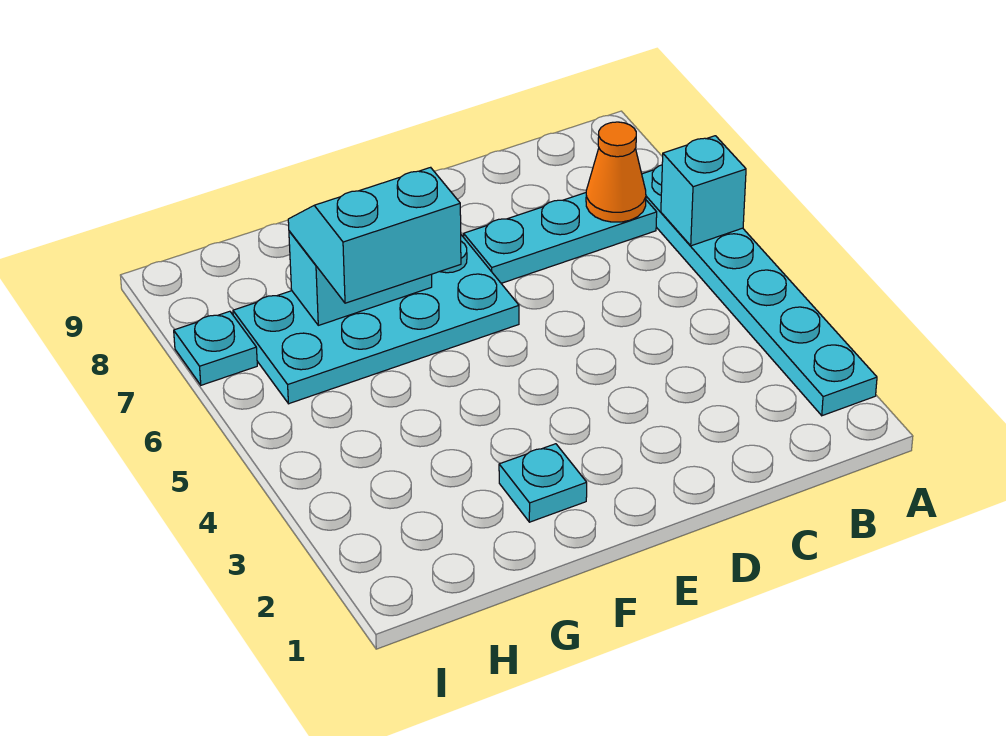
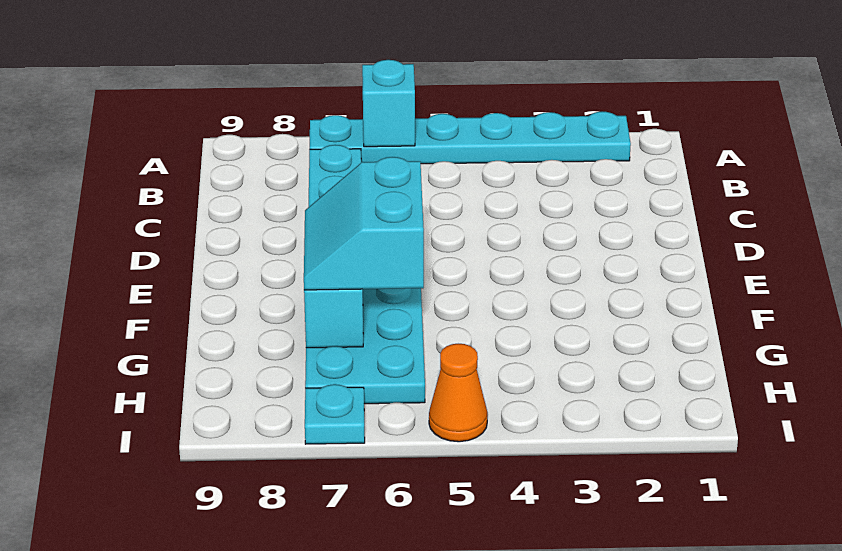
orange 1x1 cone [586,122,646,222] -> orange 1x1 cone moved to [429,344,488,442]
cyan 1x1 plate [499,444,587,522] -> none

